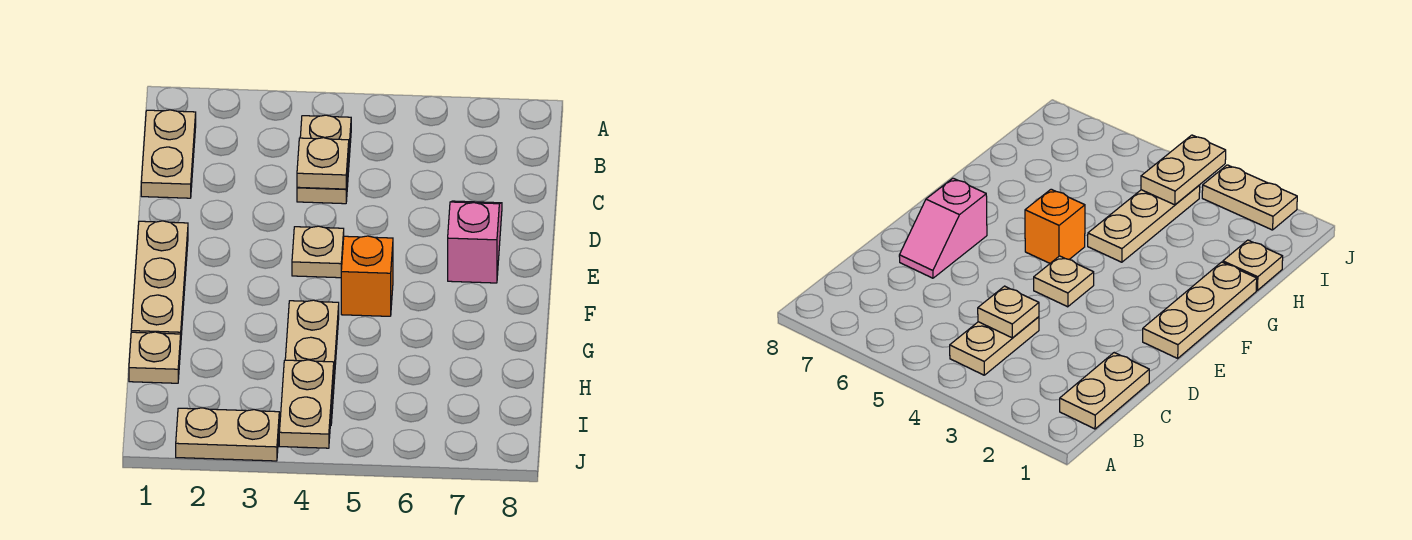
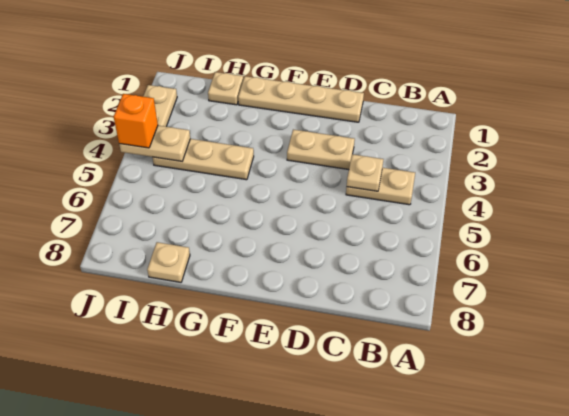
tan 1x2 plate [141,110,196,198] -> tan 1x2 plate moved to [287,130,355,170]
pink 1x2 slope [448,201,502,283] -> none
tan 1x3 plate [131,221,188,335] -> tan 1x4 plate [238,76,364,122]
tan 1x1 plate [292,226,344,278] -> tan 1x1 plate moved to [147,242,190,282]
orange 1x1 brick [341,236,393,316] -> orange 1x1 brick moved to [114,94,158,148]

